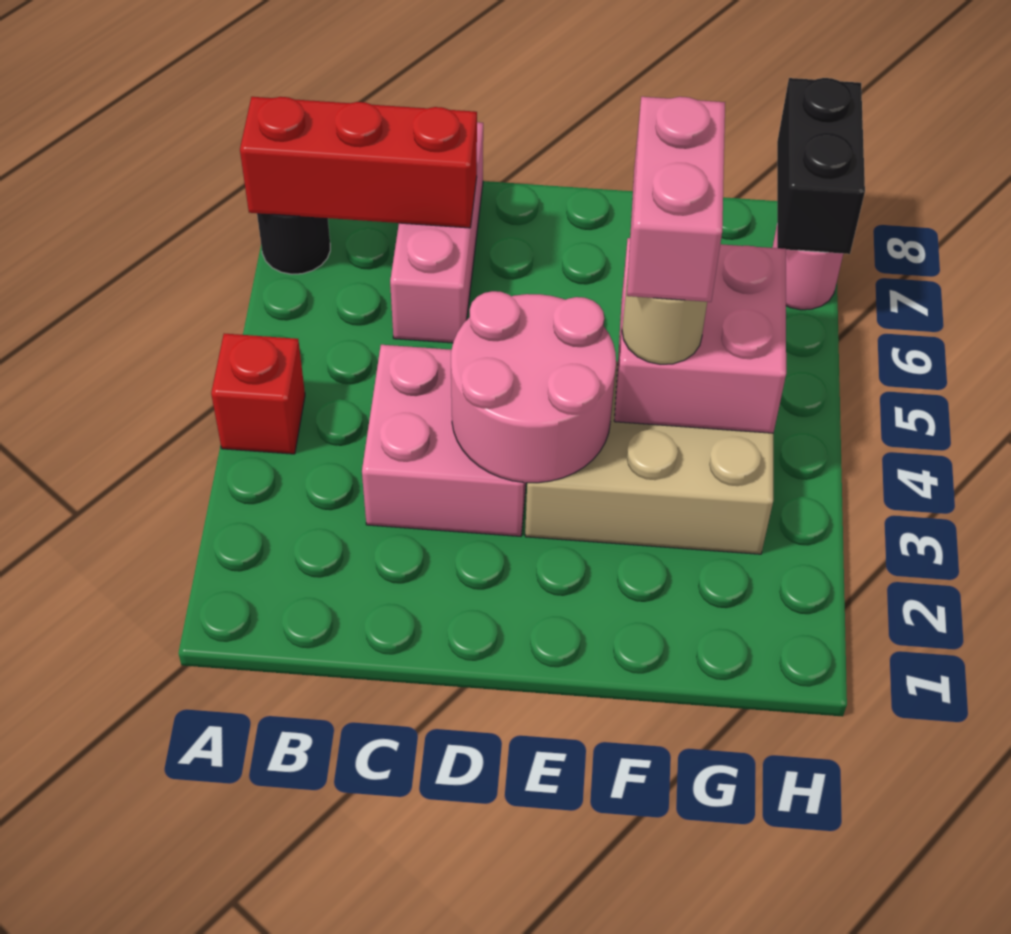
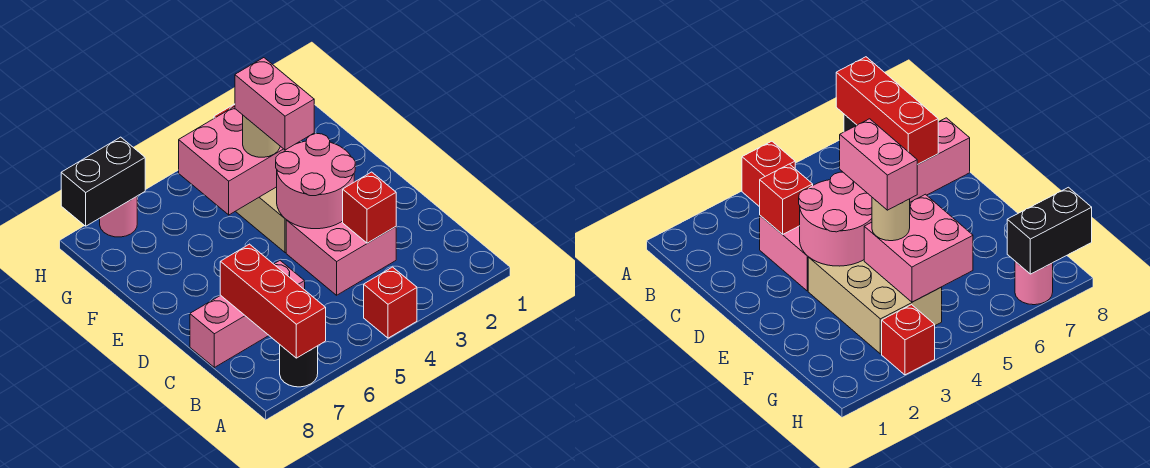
none -> red 1x1 brick [343,172,396,243]
pink 1x2 brick [627,97,725,302] -> pink 1x2 brick turned to [235,58,314,150]
none -> red 1x1 brick [882,305,935,375]

